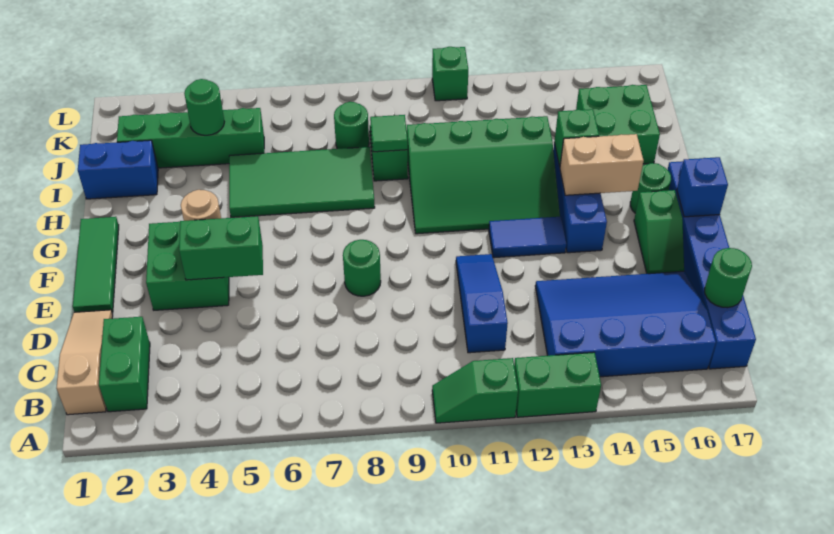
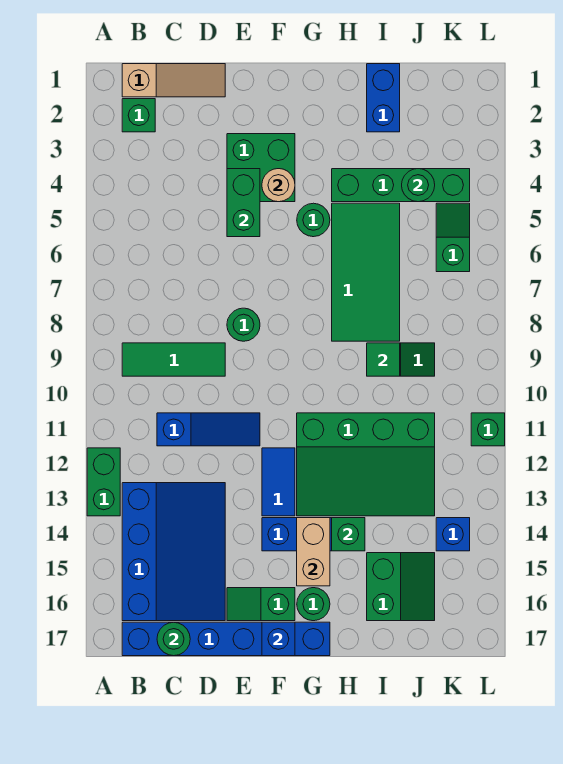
green 1x2 slope [432,358,518,423] -> green 1x2 slope moved to [436,203,470,272]
green 1x2 brick [99,317,150,412] -> green 1x1 brick [122,99,155,132]
green 1x3 tile [73,217,119,313] -> green 1x3 tile moved to [122,343,225,376]
green 3x4 slope [407,116,560,234] -> green 3x4 slope turned to [297,413,435,516]
green 2x2 brick [576,85,660,164] -> green 2x2 slope [367,553,435,621]
green 1x4 brick [117,108,264,168] -> green 1x4 brick turned to [332,169,470,202]
green 1x1 round brick [334,102,369,149] -> green 1x1 round brick moved to [297,203,330,237]
none -> blue 1x1 brick [436,518,470,551]

